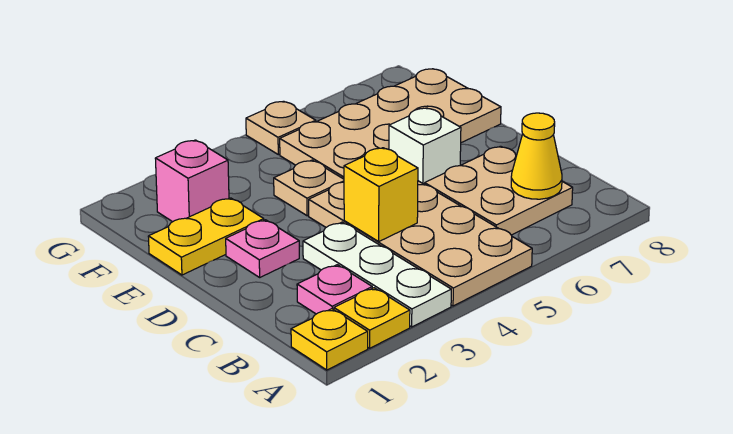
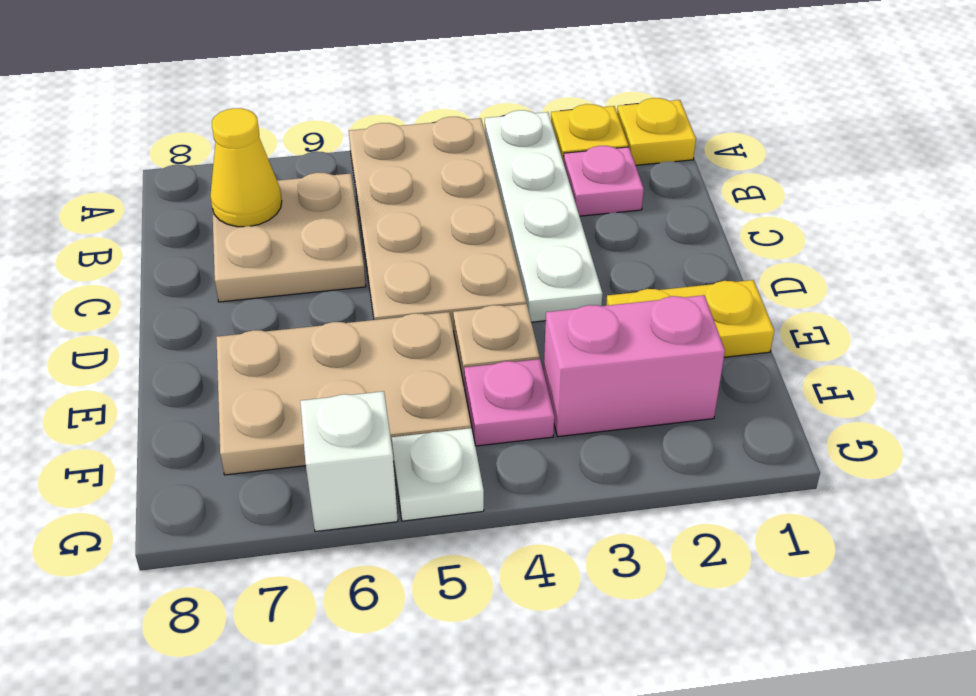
white 1x3 plate [303,222,451,327] -> white 1x4 plate [485,110,603,322]
yellow 1x1 brick [344,148,418,241] -> none
pink 1x1 plate [226,220,299,277] -> pink 1x1 plate moved to [464,359,554,446]
white 1x1 brick [389,108,461,184] -> white 1x1 brick moved to [300,391,398,532]
tan 2x4 plate [280,69,501,179] -> tan 2x3 plate [216,312,471,475]
pink 1x1 brick [155,140,229,222] -> pink 1x2 brick [544,295,725,437]
tan 1x1 plate [246,101,316,155] -> white 1x1 plate [392,428,484,521]

